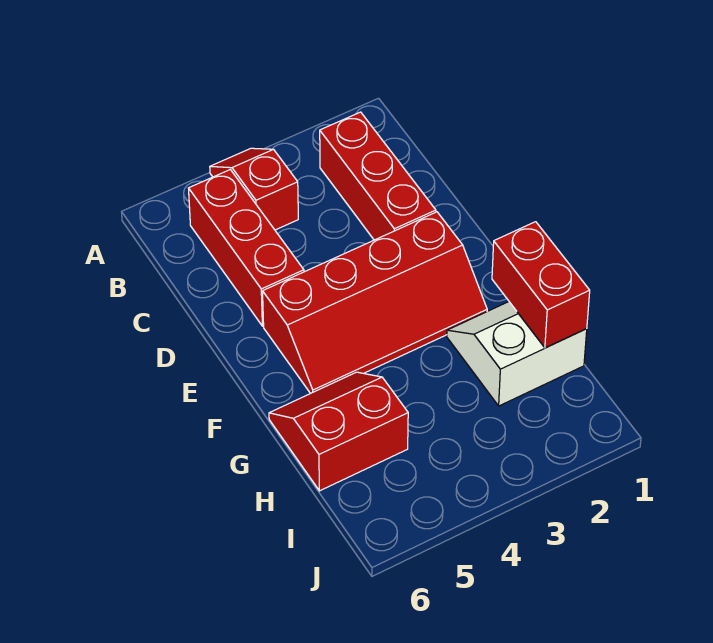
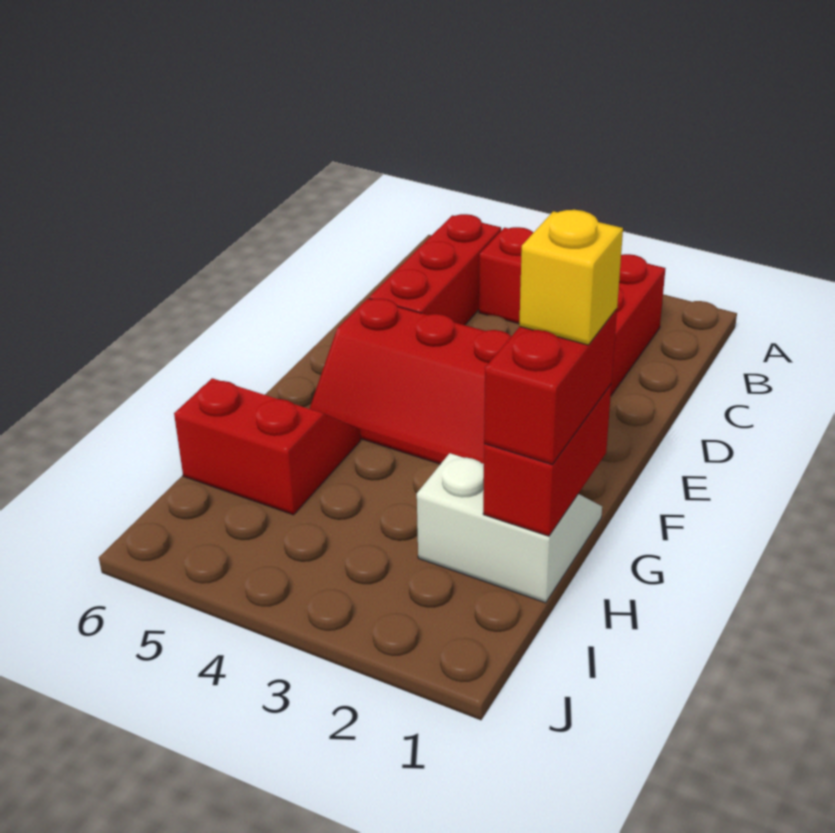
none -> red 1x2 brick [484,309,617,464]
none -> yellow 1x1 brick [519,210,623,345]

